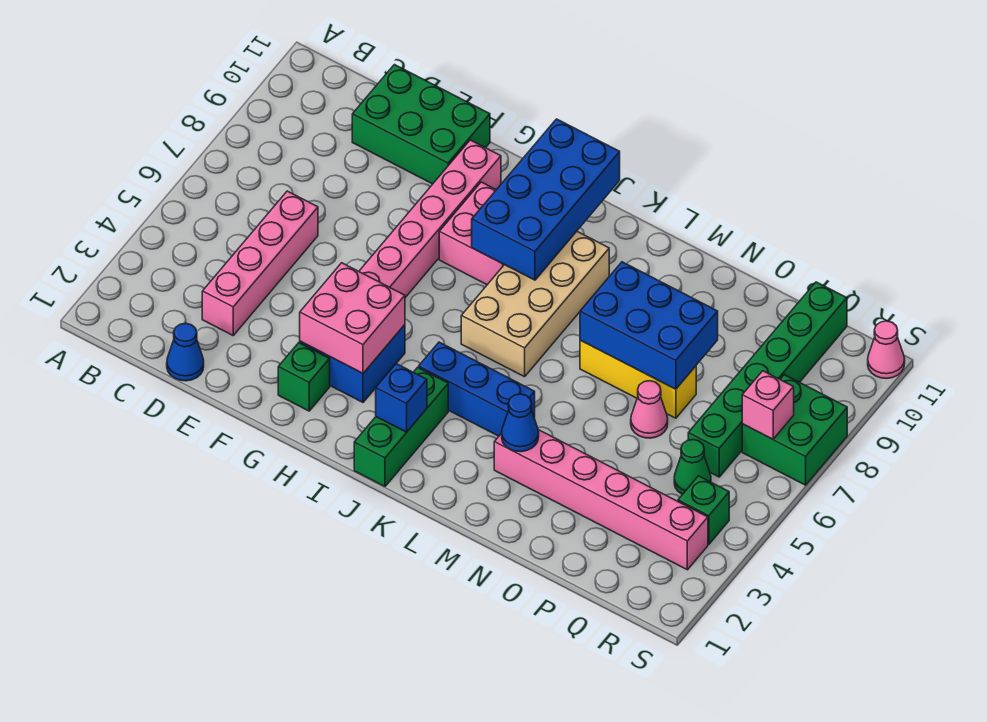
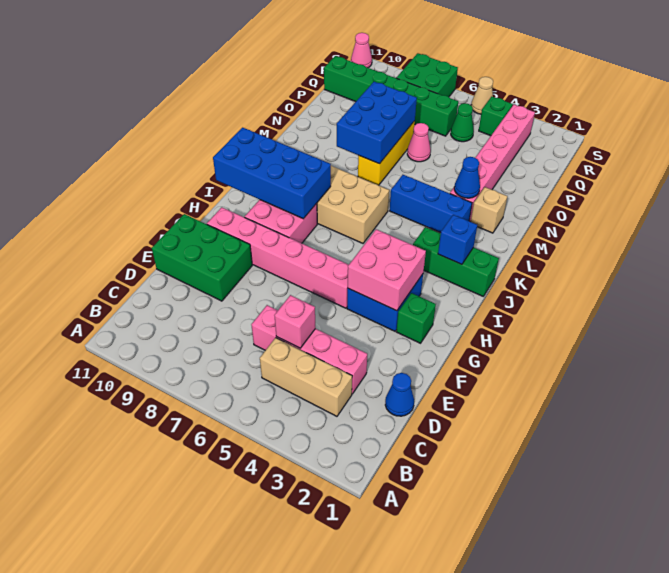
none -> tan 1x3 brick [260,338,352,416]
green 2x3 brick [352,65,490,184] -> green 2x3 brick turned to [152,214,252,301]
blue 1x3 brick [419,342,535,436] -> blue 1x3 brick turned to [390,175,472,233]
none -> tan 1x1 brick [470,187,507,233]
pink 1x1 brick [742,371,794,439] -> pink 1x1 brick moved to [274,295,316,348]
none -> tan 1x1 cone [471,77,493,114]

